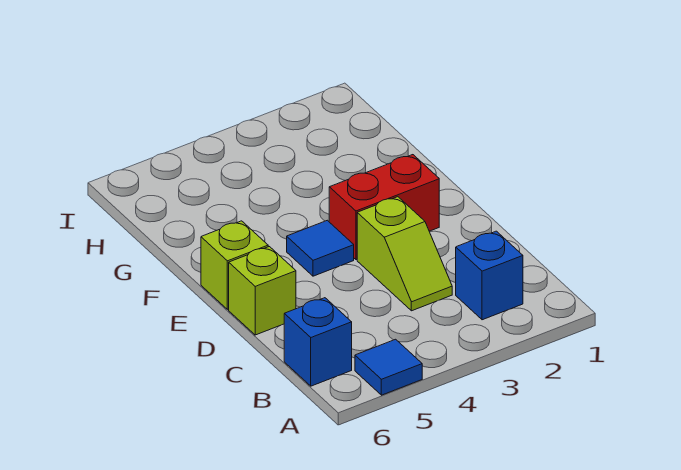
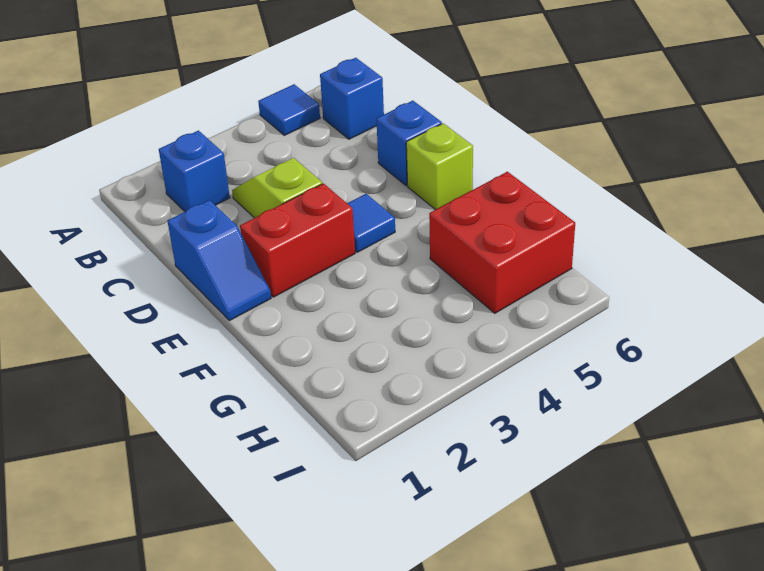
none -> blue 1x2 slope [167,200,271,321]
lime 1x1 brick [229,247,296,335] -> blue 1x1 brick [376,101,442,186]
none -> red 2x2 brick [429,172,575,313]

